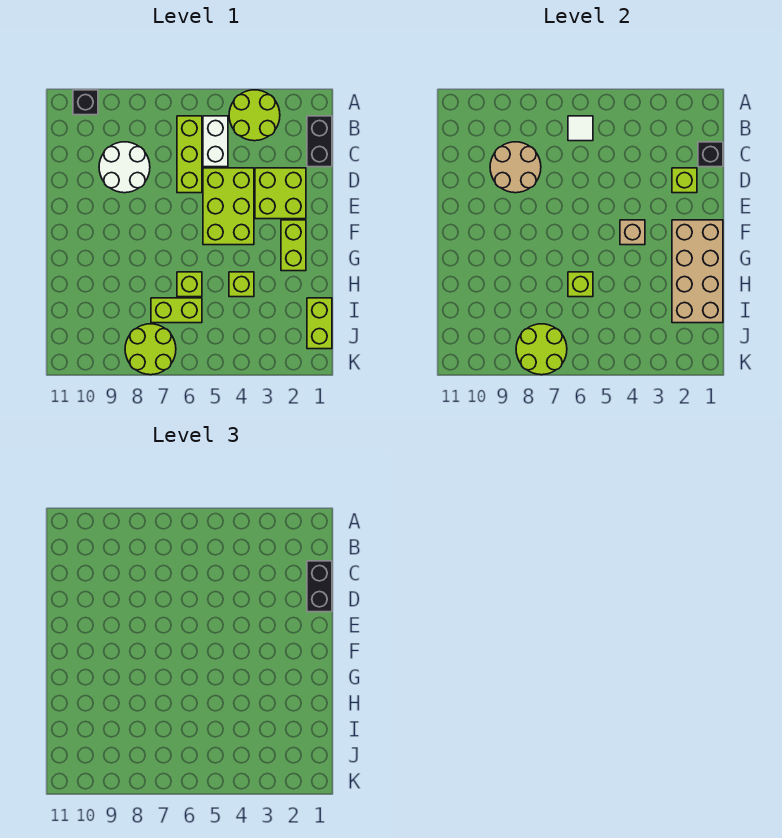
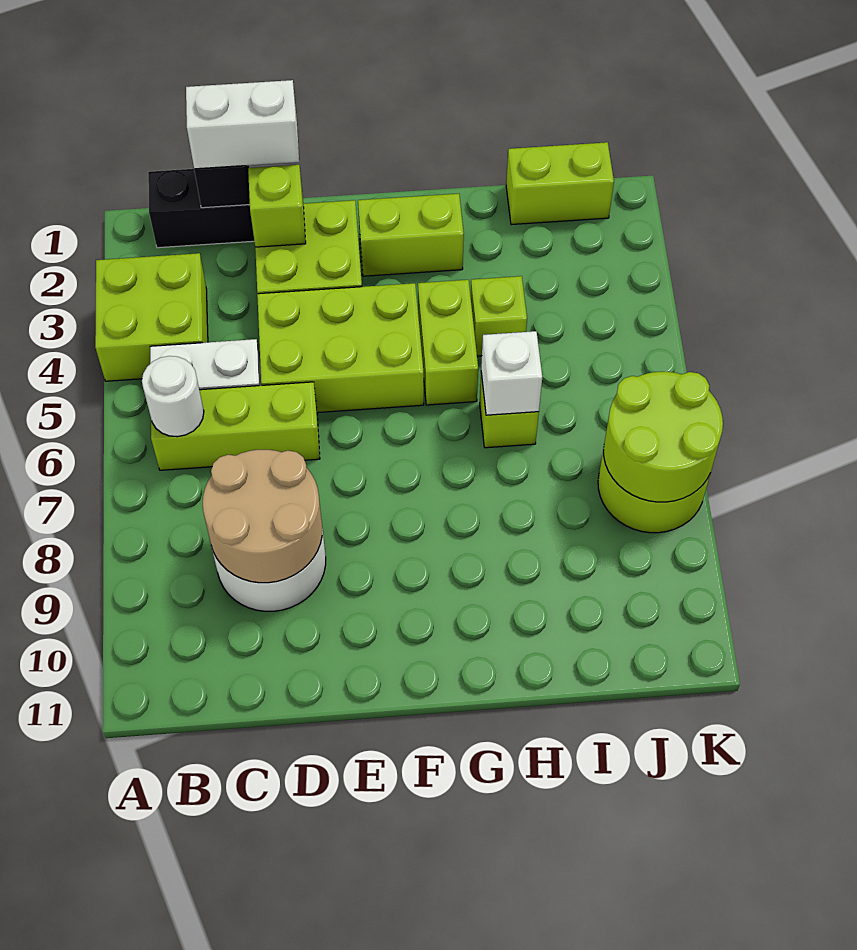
lime 2x2 round brick [229,90,280,141] -> lime 2x2 brick [95,253,208,381]
black 1x1 brick [73,90,98,115] -> none
white 1x1 tile [568,116,593,141] -> white 1x1 round brick [142,356,204,437]
black 1x2 brick [307,561,332,612] -> white 1x2 brick [186,80,299,169]
tan 2x4 brick [672,220,723,323] -> none
tan 1x1 brick [620,220,645,245] -> none
lime 1x1 brick [568,272,593,297] -> white 1x1 brick [481,331,542,415]
lime 1x2 brick [151,298,202,323] -> lime 1x2 brick moved to [418,280,478,405]

